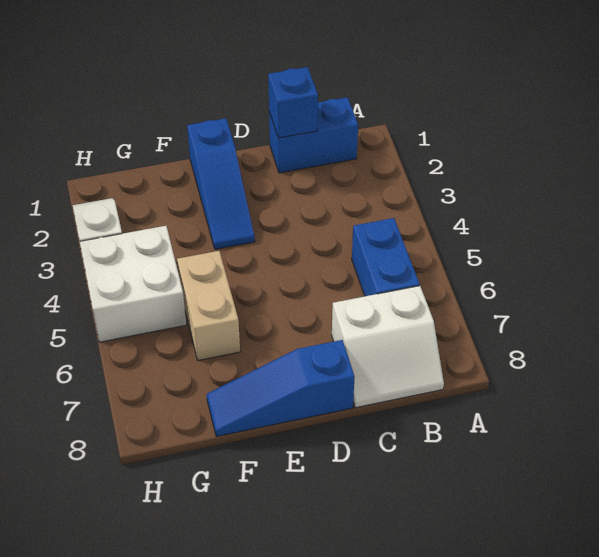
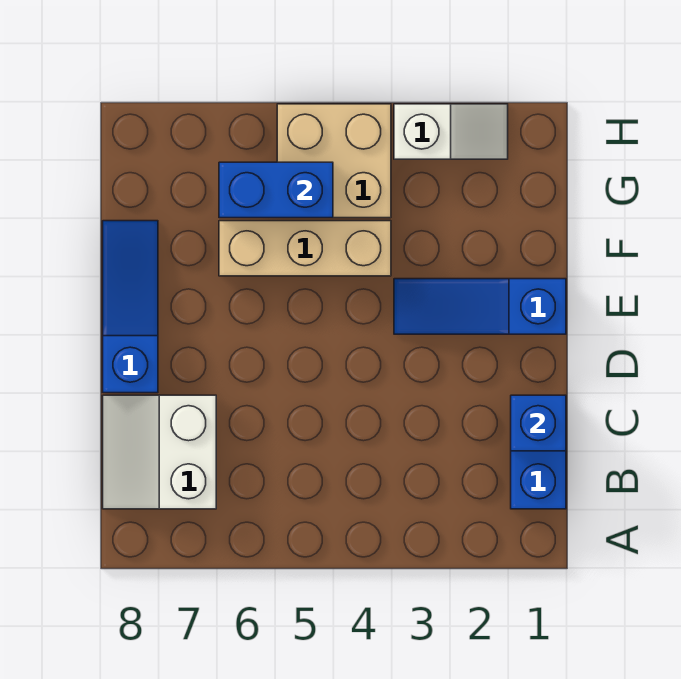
blue 1x2 brick [352,218,420,296] -> blue 1x2 brick moved to [219,162,333,218]
tan 1x2 brick [177,251,240,360] -> tan 1x3 brick [219,221,391,276]
white 2x2 brick [80,226,186,342] -> tan 2x2 brick [277,104,391,218]

